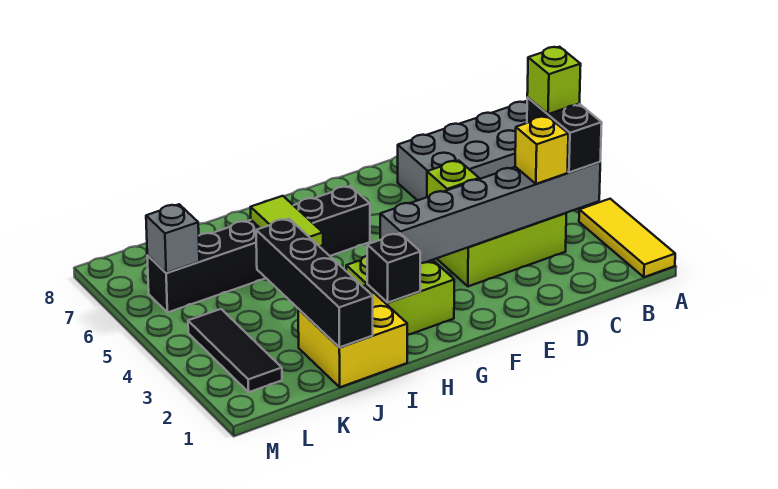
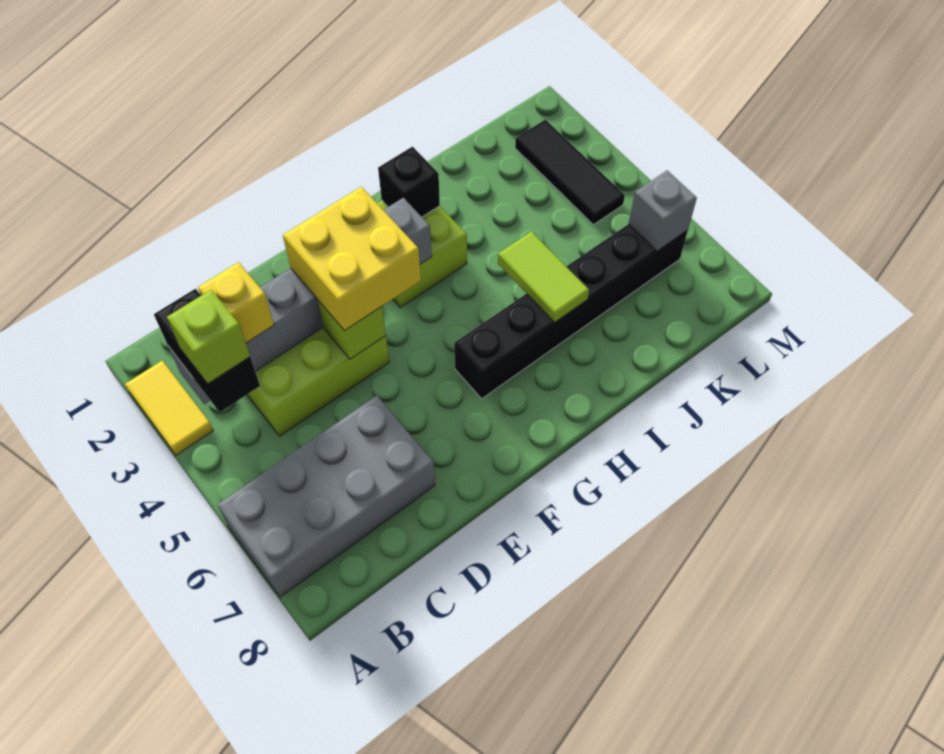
yellow 1x3 tile [579,199,675,277] -> yellow 1x2 tile [125,361,213,455]
yellow 2x2 brick [298,285,407,387] -> yellow 2x2 brick moved to [283,187,421,331]
black 1x4 brick [256,219,373,348] -> none

